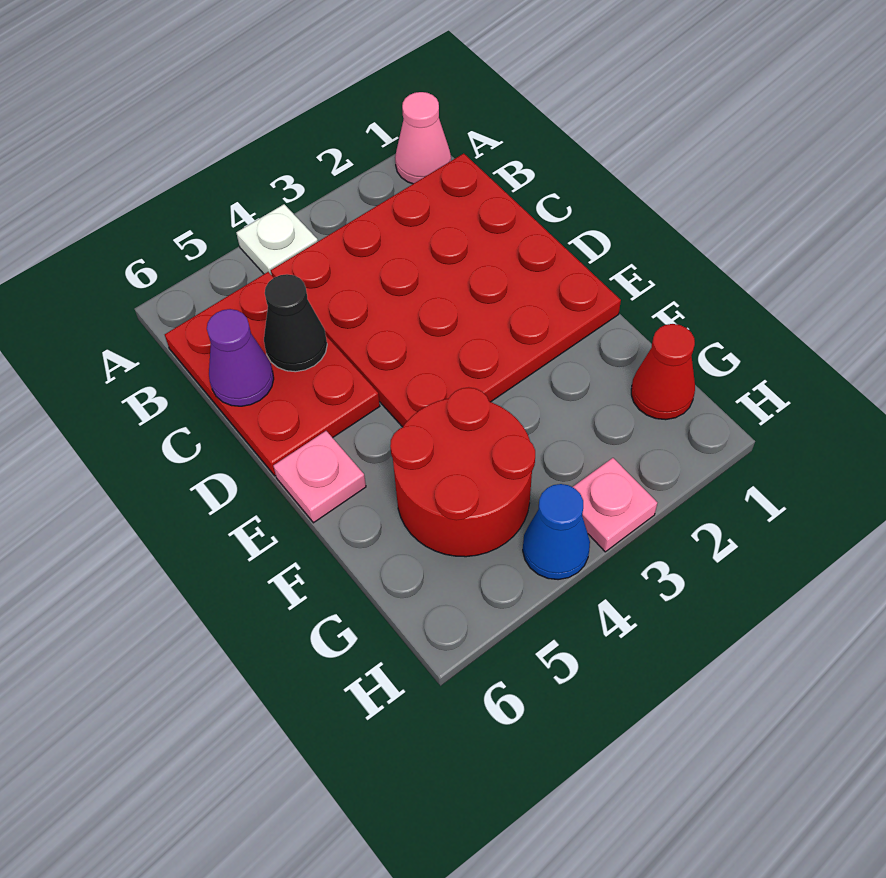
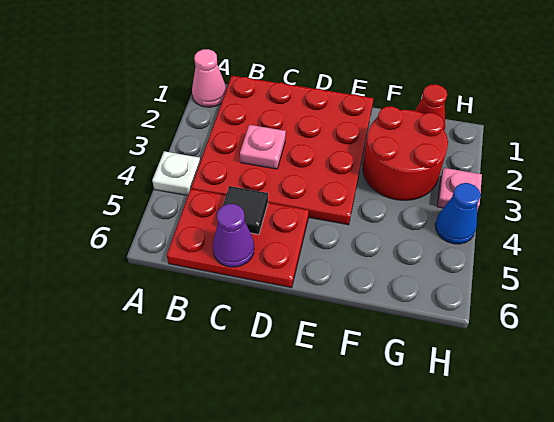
black 1x1 cone [264,274,327,372] -> black 1x1 tile [223,186,268,235]
pink 1x1 plate [273,431,366,523] -> pink 1x1 plate moved to [240,125,286,169]
red 2x2 round brick [390,387,535,557] -> red 2x2 round brick moved to [363,106,448,200]

